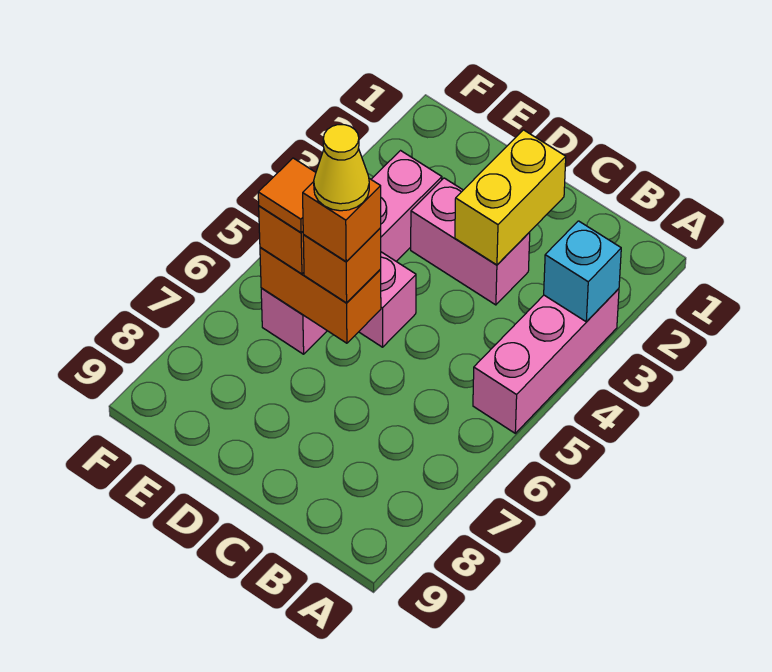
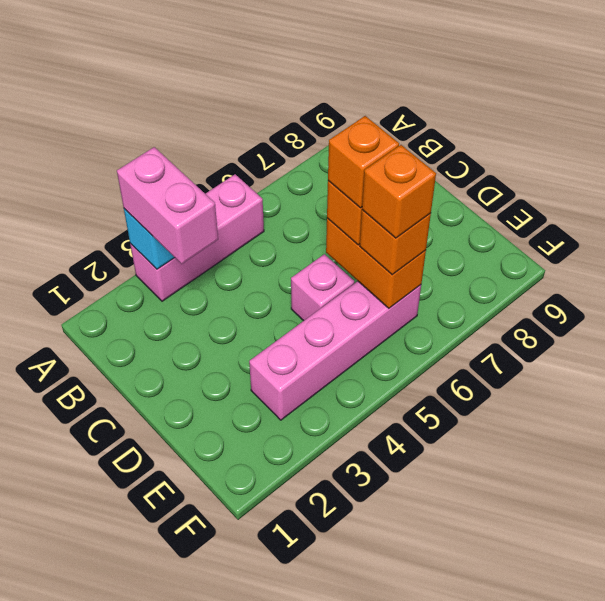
yellow 1x2 brick [455,130,566,265] -> none
pink 1x2 brick [411,178,530,305] -> pink 1x2 brick moved to [117,147,218,264]
yellow 1x1 cone [314,125,369,211] -> none
orange 1x1 tile [258,158,316,233] -> orange 1x1 brick [362,145,436,238]

